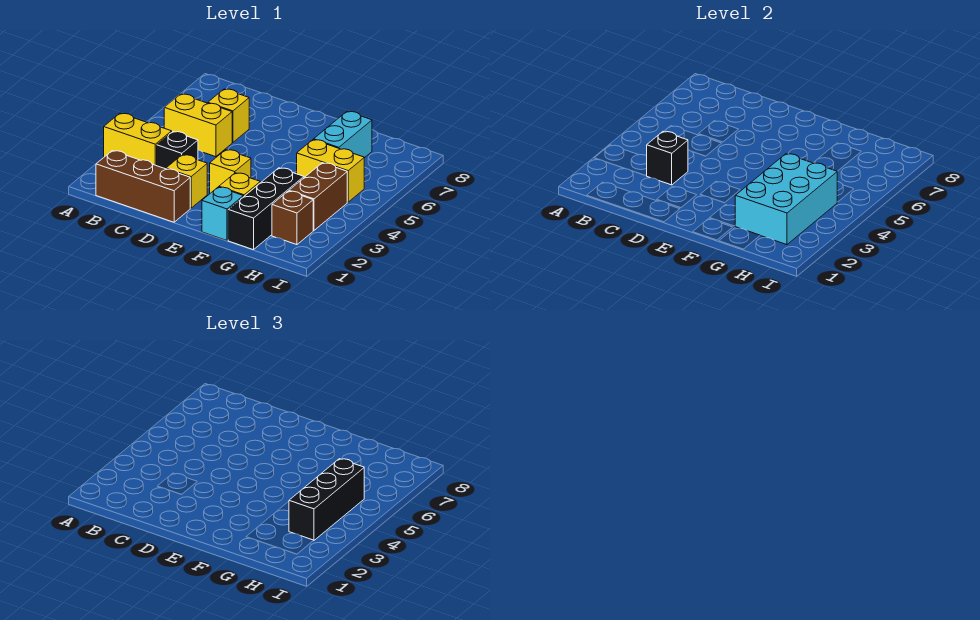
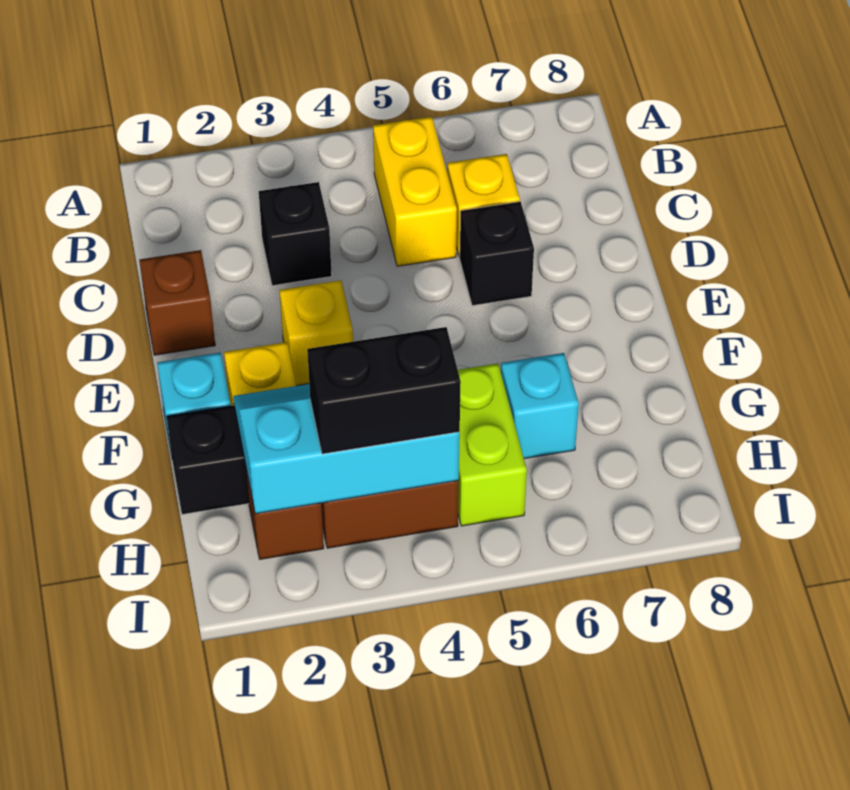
yellow 1x2 brick [104,113,172,166] -> none
brown 1x3 brick [96,151,190,222] -> brown 1x1 brick [139,250,215,355]
black 1x1 brick [646,132,688,185] -> black 1x1 brick moved to [460,202,534,306]
yellow 1x1 brick [166,155,207,208] -> none
cyan 2x3 brick [735,154,837,245] -> cyan 2x3 slope [233,384,460,514]
yellow 1x2 brick [297,140,364,202] -> lime 1x2 brick [458,363,527,526]
cyan 1x2 brick [314,111,372,158] -> cyan 1x1 brick [501,353,579,459]
black 1x3 brick [289,459,364,540] -> black 1x2 brick [307,327,461,454]

